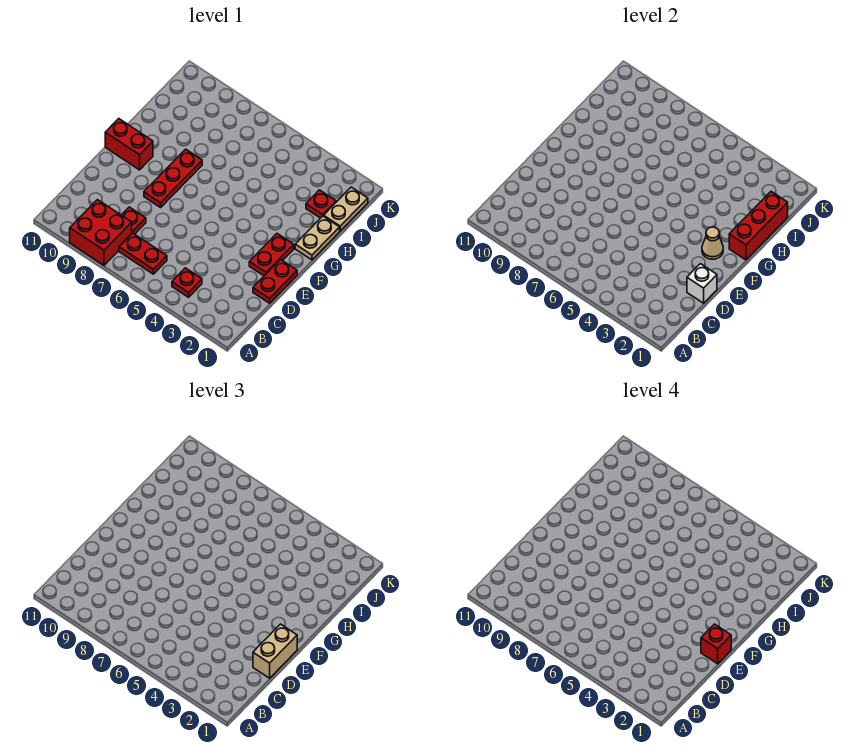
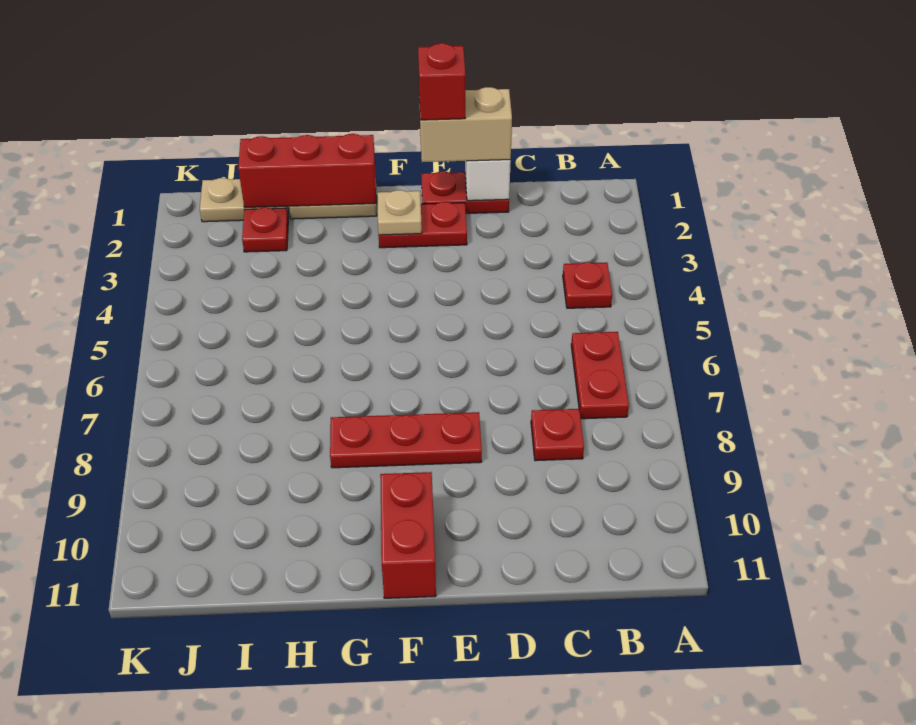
red 2x2 brick [70,200,132,265] -> none
tan 1x1 cone [702,227,723,259] -> tan 1x1 plate [377,190,422,235]

